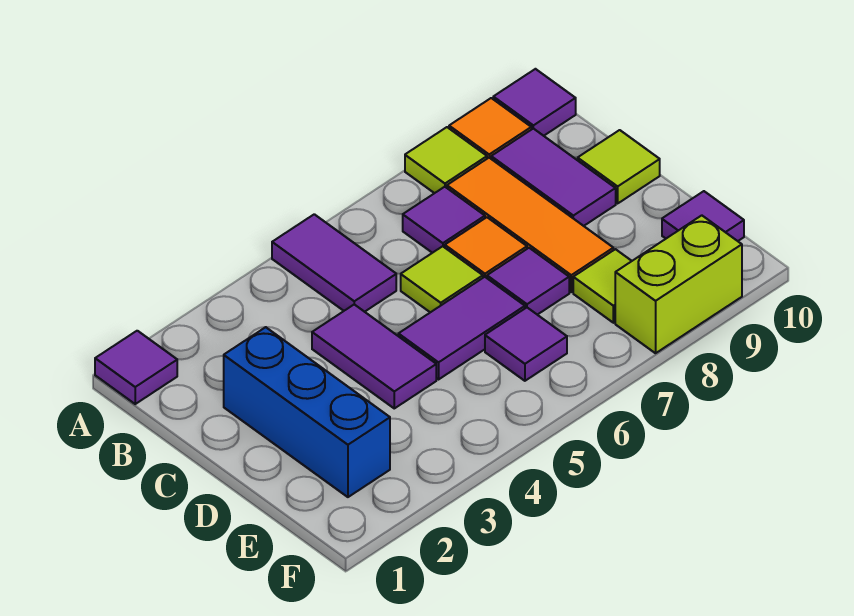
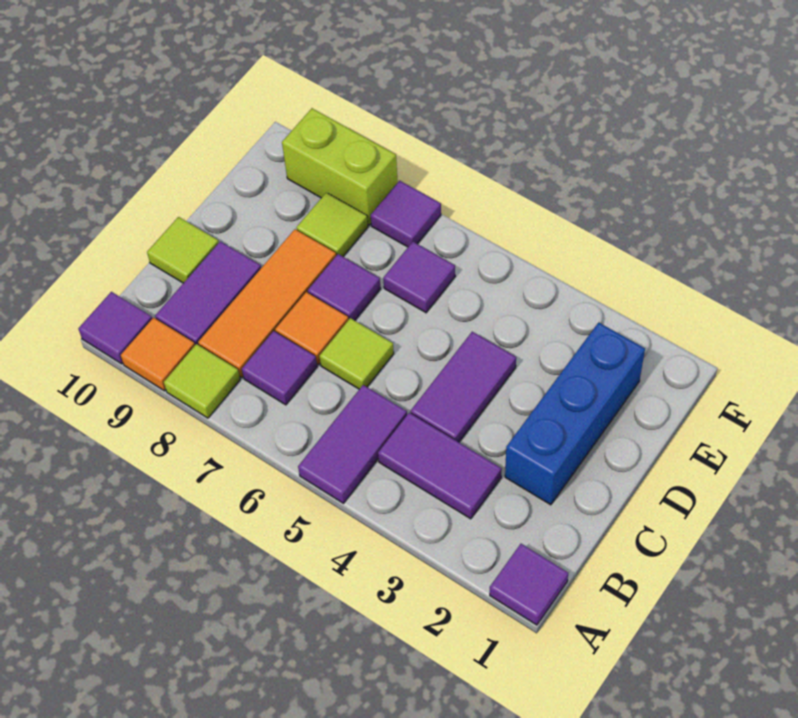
purple 1x2 tile [398,277,525,379] -> purple 1x2 tile moved to [378,413,502,519]
purple 1x1 tile [662,191,744,241] -> purple 1x1 tile moved to [371,181,441,247]

